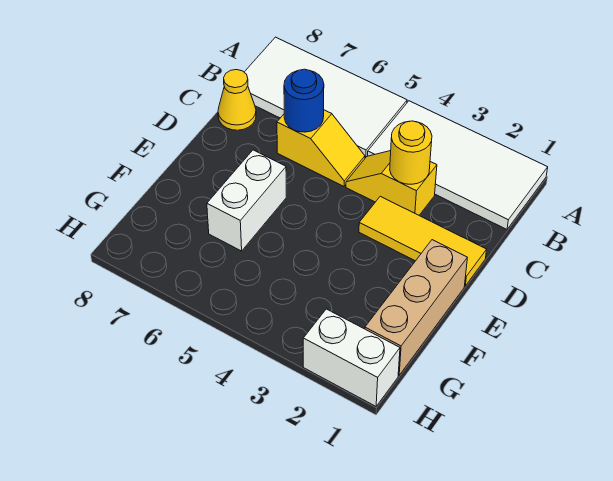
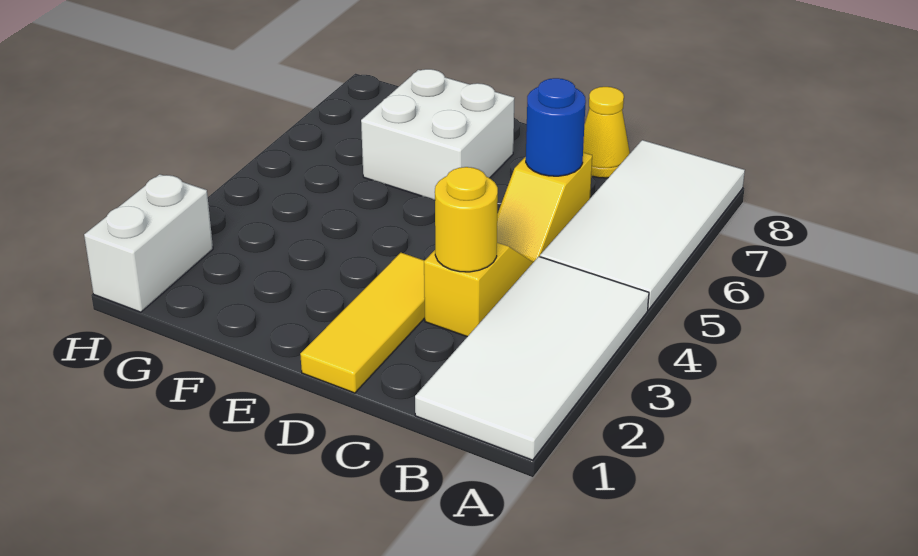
tan 1x3 brick [365,240,467,375] -> none
white 1x2 brick [207,150,286,251] -> white 2x2 brick [361,69,514,200]

